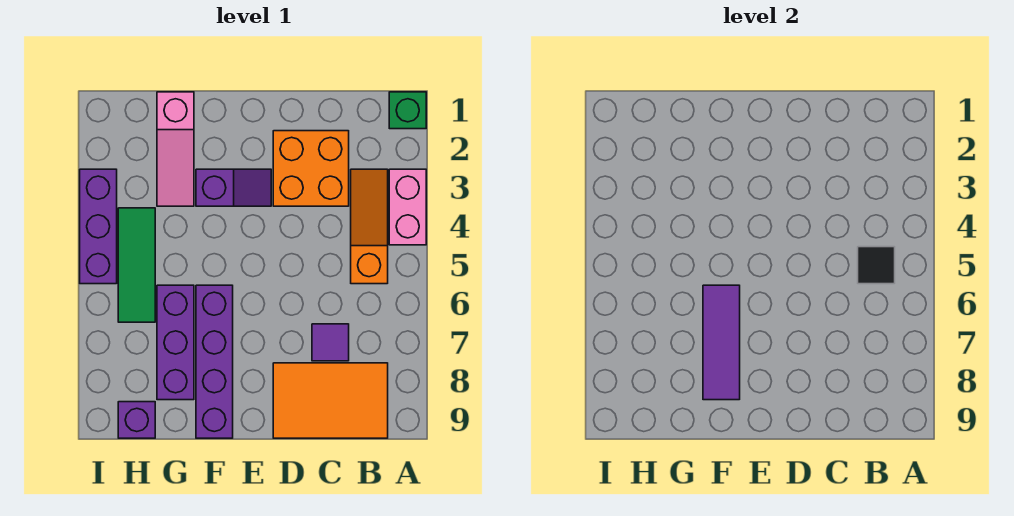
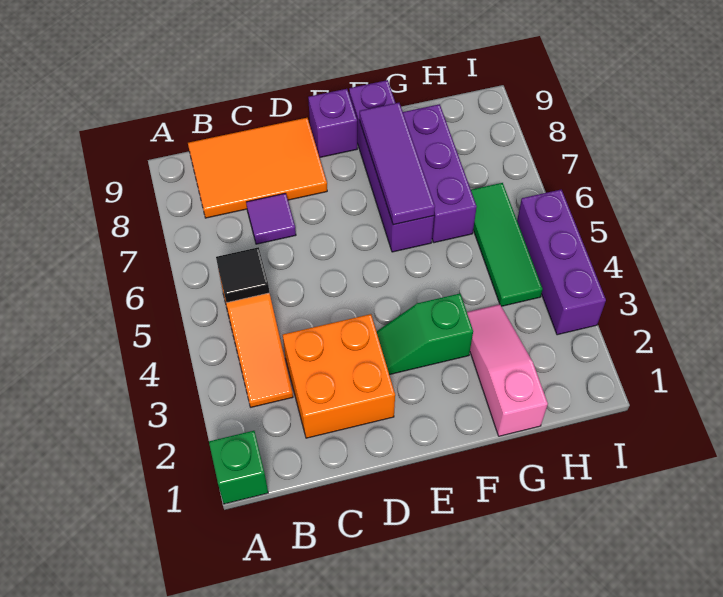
pink 1x2 brick [389,169,426,245] -> none
purple 1x2 slope [196,169,271,206] -> green 1x2 slope [377,294,473,375]
purple 1x1 brick [118,402,155,438] -> purple 1x1 brick moved to [308,89,357,158]

